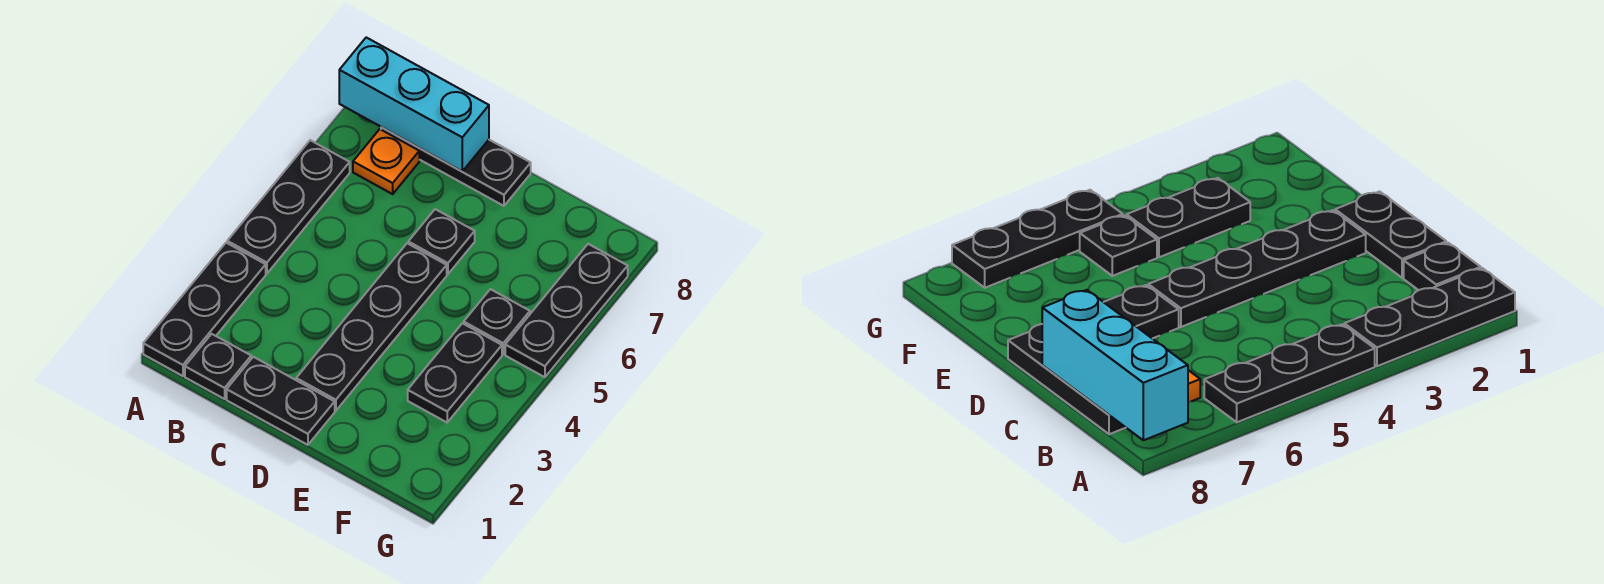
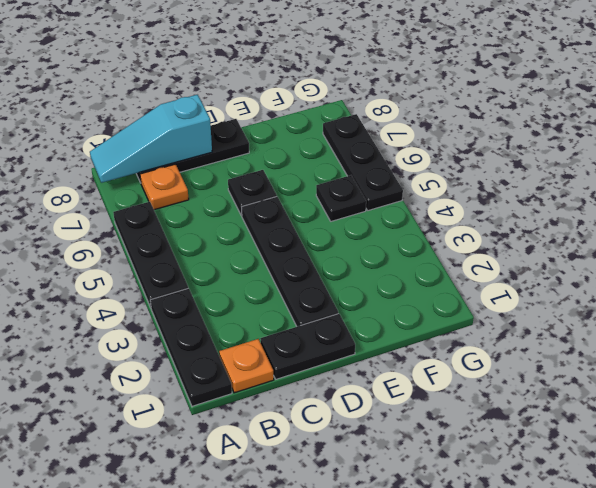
cyan 1x3 brick [339,37,489,171] -> cyan 1x3 slope [90,95,212,183]
black 1x1 plate [185,334,251,399] -> orange 1x1 plate [219,339,274,393]
black 1x2 plate [408,323,502,422] -> none

